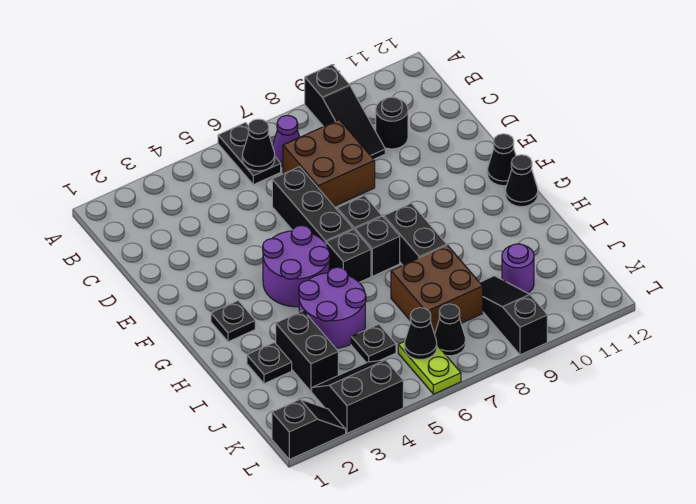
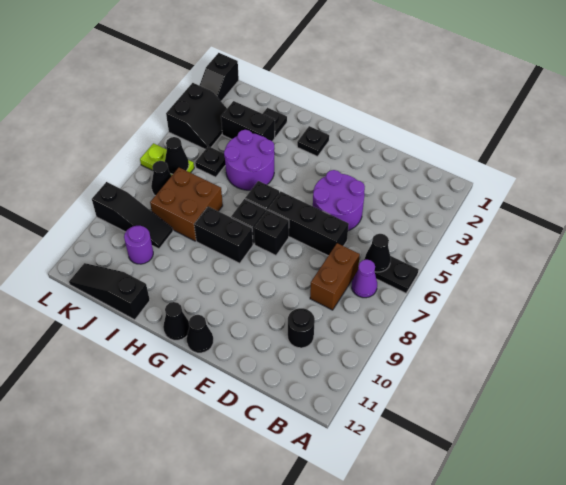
black 1x3 slope [305,65,385,159] -> black 1x3 slope moved to [69,263,150,320]
brown 2x2 brick [283,120,375,206] -> brown 1x2 brick [310,243,360,310]
purple 2x2 round brick [263,225,330,307] -> purple 2x2 round brick moved to [313,170,365,231]

